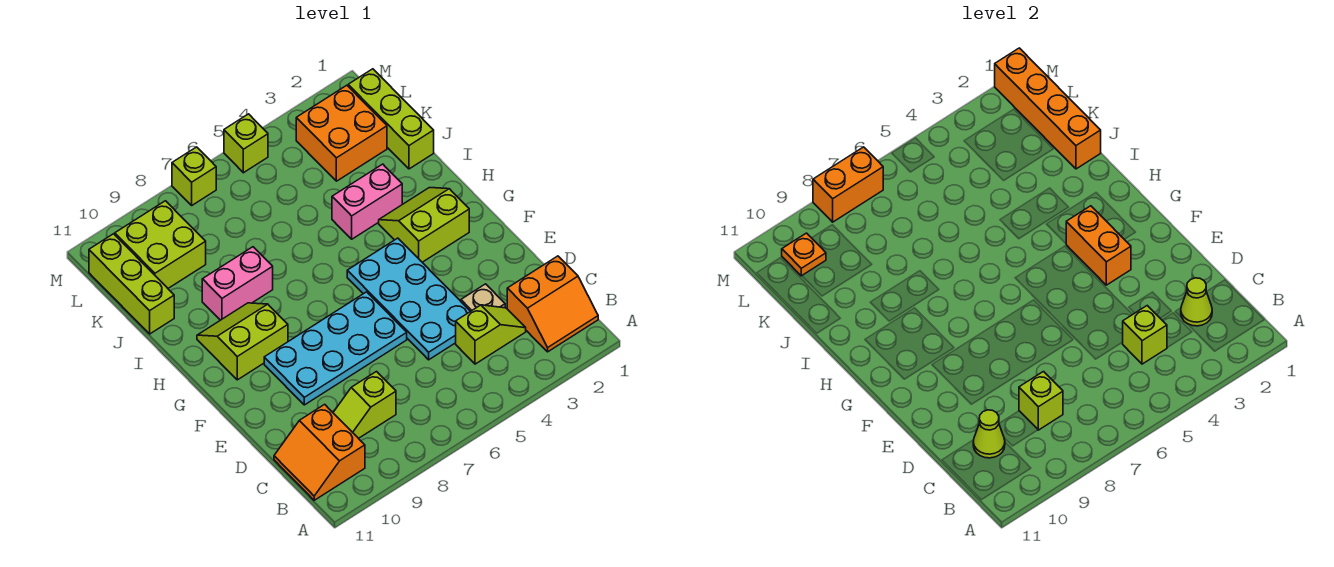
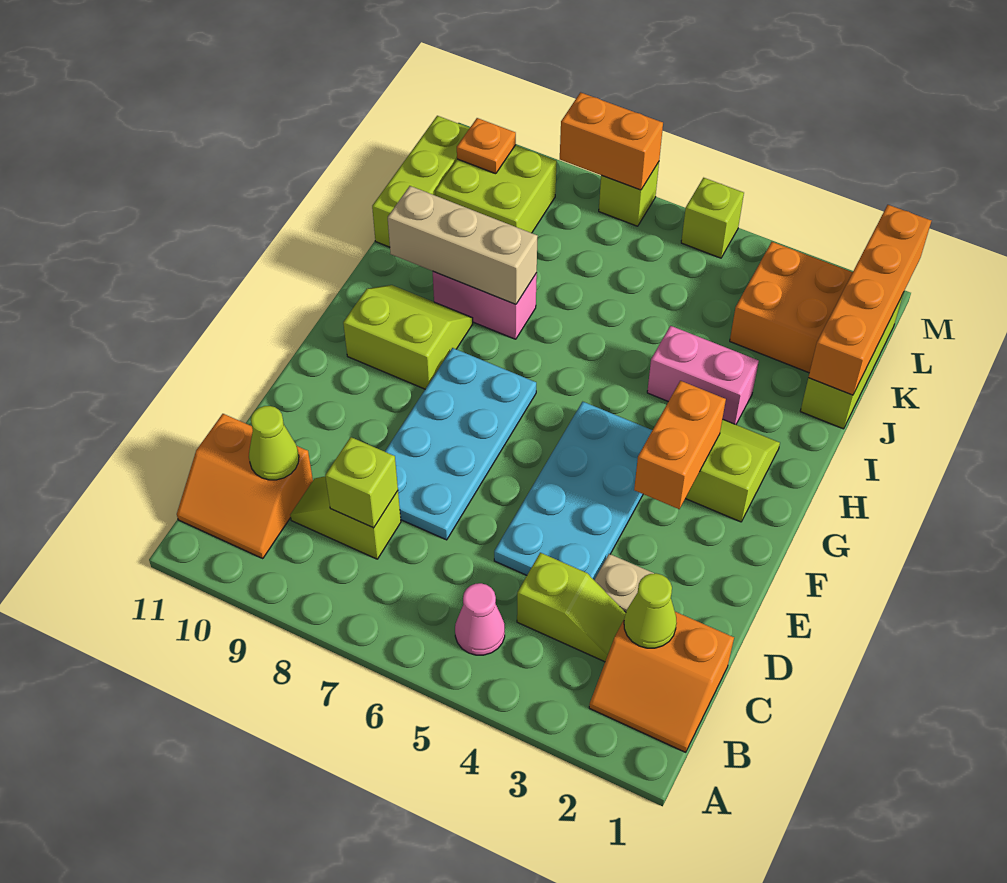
none -> pink 1x1 cone [455,583,505,655]
orange 2x2 slope [274,404,365,500] -> orange 2x2 slope turned to [177,414,313,559]
lime 1x1 brick [1123,306,1167,364] -> none
cyan 2x4 plate [264,292,407,405] -> cyan 2x4 plate turned to [385,348,536,540]
none -> tan 1x3 brick [388,186,538,304]

